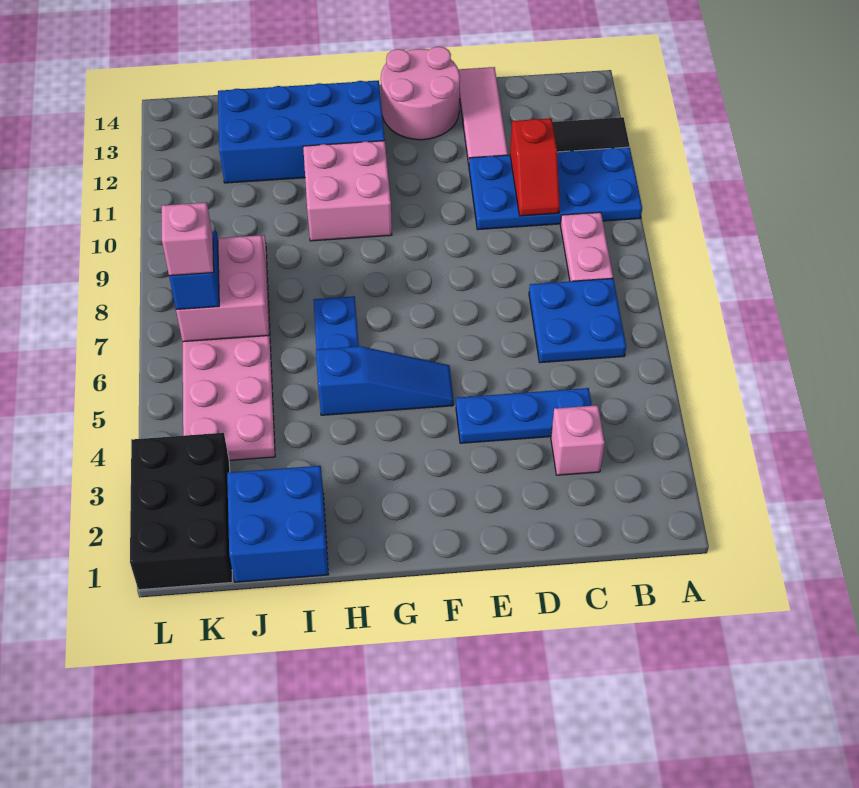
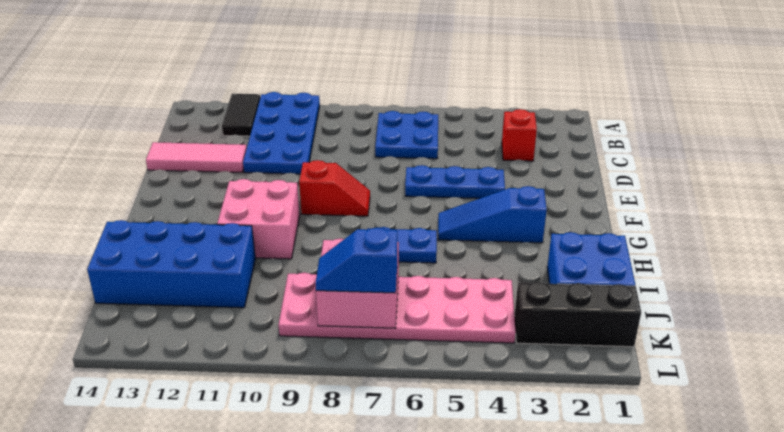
pink 1x2 plate [560,212,613,281] -> none
pink 1x1 brick [551,405,605,475] -> red 1x1 brick [502,109,537,161]
blue 1x3 plate [456,388,592,443] -> blue 1x3 plate turned to [405,165,505,198]
red 1x2 slope [510,118,560,216] -> red 1x2 slope moved to [299,160,370,216]
pink 2x2 round brick [381,47,460,140] -> none
blue 1x3 slope [316,346,454,415] -> blue 1x3 slope turned to [438,186,547,243]
blue 2x4 brick [218,80,385,183] -> blue 2x4 brick turned to [87,220,255,308]
black 2x3 brick [130,433,232,590] -> black 1x3 brick [514,282,641,347]
pink 1x1 brick [162,202,214,276] -> none

